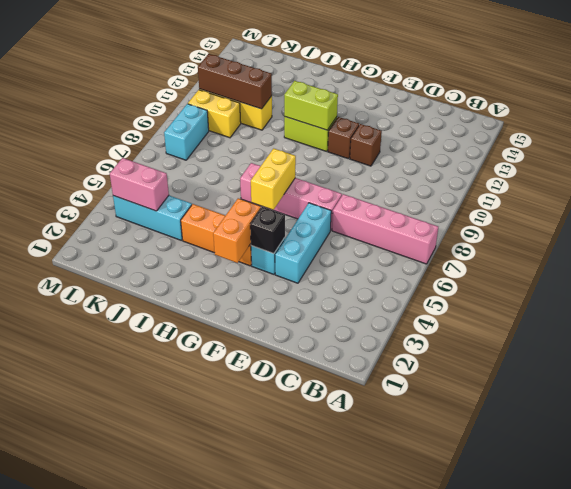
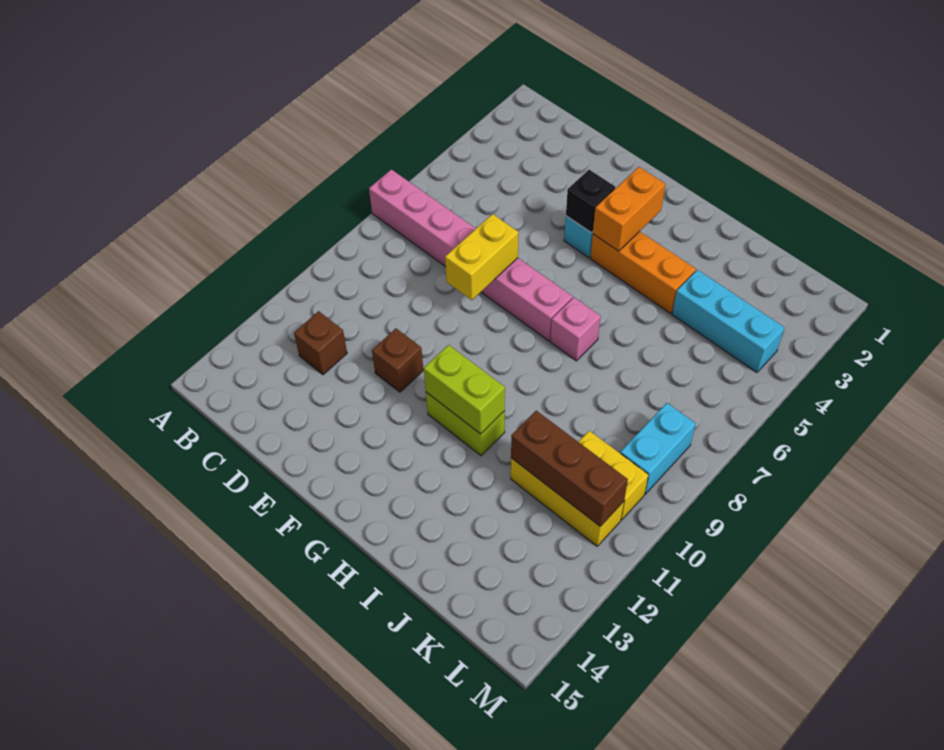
cyan 1x3 brick [275,203,331,283] -> none
brown 1x1 brick [328,117,359,159] -> brown 1x1 brick moved to [294,311,347,375]
yellow 1x2 brick [251,148,296,210] -> yellow 1x2 brick moved to [445,214,518,300]
pink 1x2 brick [110,158,169,211] -> none

